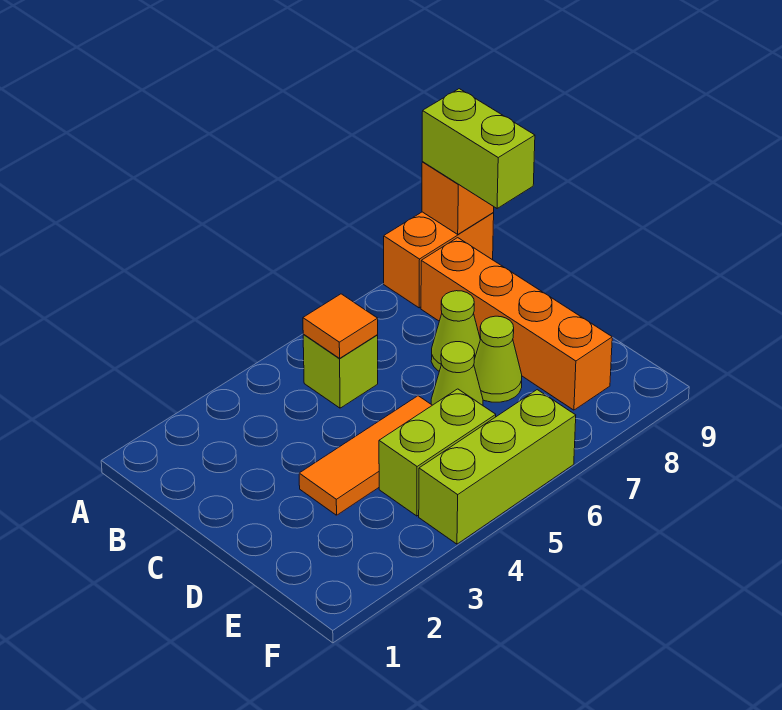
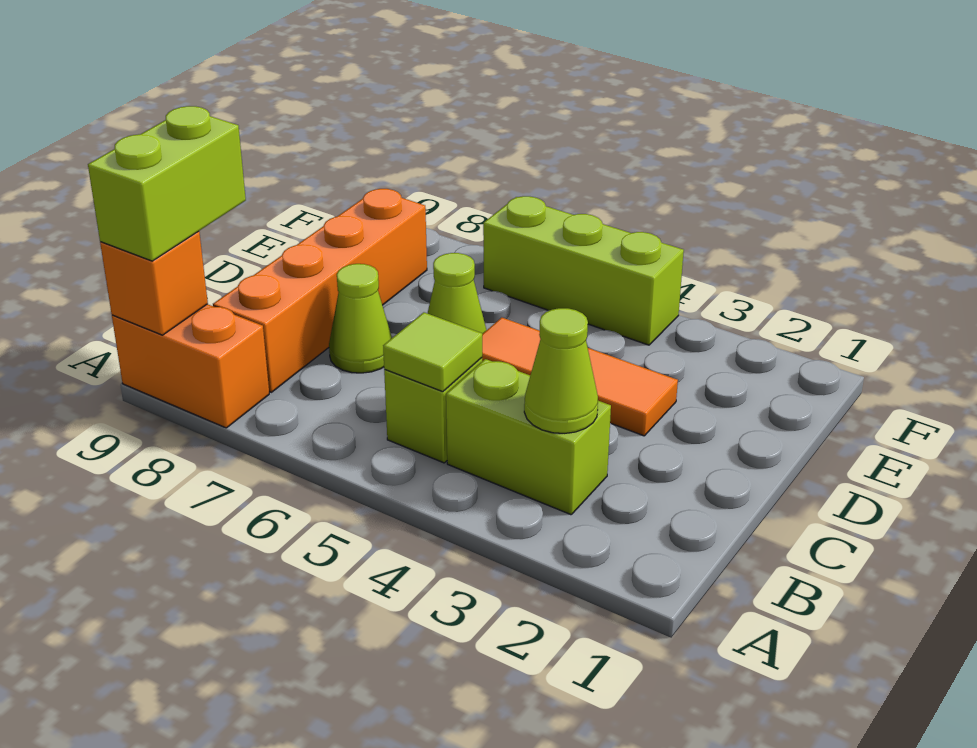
orange 1x1 tile [303,294,378,358] -> lime 1x1 tile [383,312,482,392]
lime 1x1 cone [474,316,522,402] -> lime 1x1 cone moved to [524,308,598,433]
lime 1x2 brick [379,389,496,516] -> lime 1x2 brick moved to [446,359,611,515]

